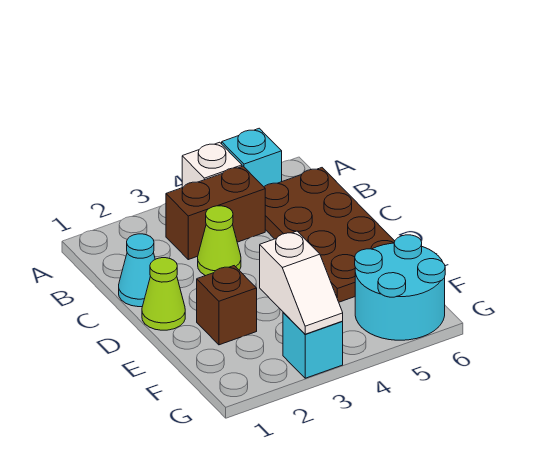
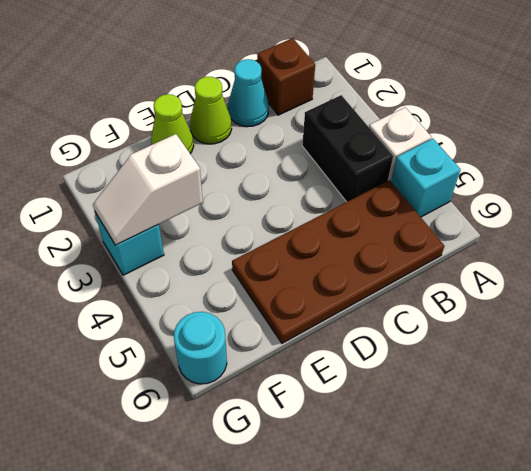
brown 1x2 brick [166,166,265,260] -> black 1x2 brick [302,95,393,202]
lime 1x1 cone [198,206,241,276] -> lime 1x1 cone moved to [151,94,194,153]
brown 1x1 brick [197,266,257,345] -> brown 1x1 brick moved to [257,38,315,115]
cyan 2x2 round brick [355,235,445,340] -> cyan 1x1 round brick [174,312,227,384]

